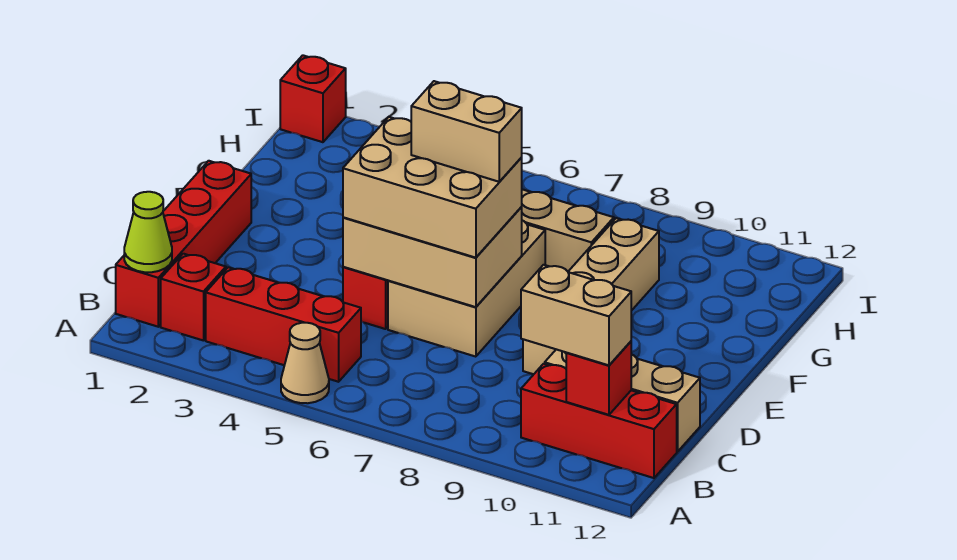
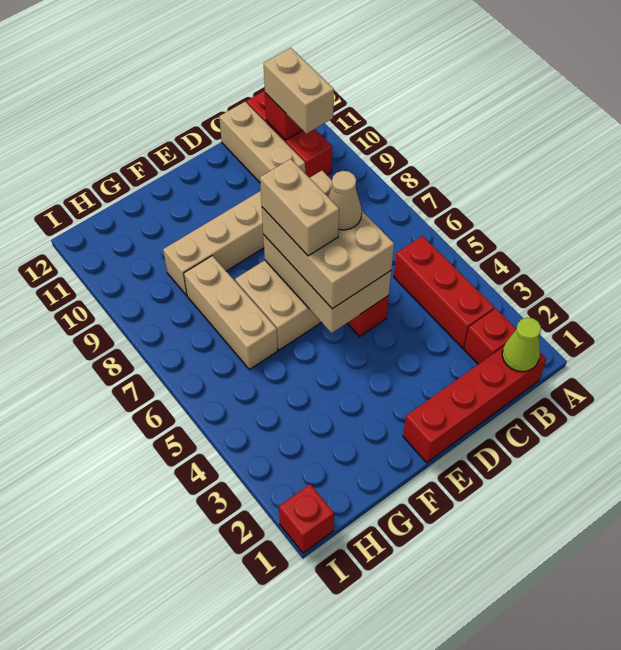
tan 1x1 cone [281,323,329,403] -> tan 1x1 cone moved to [328,171,362,230]

